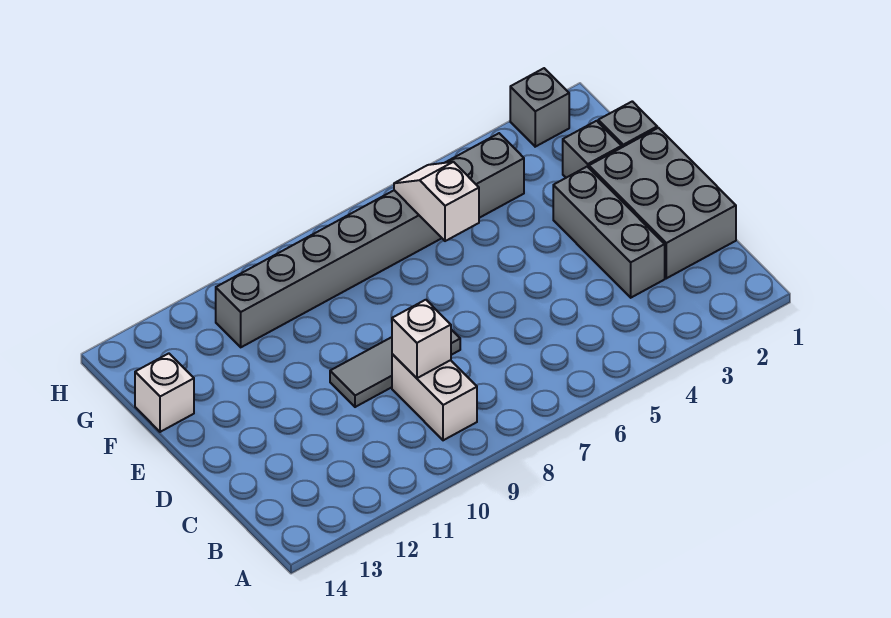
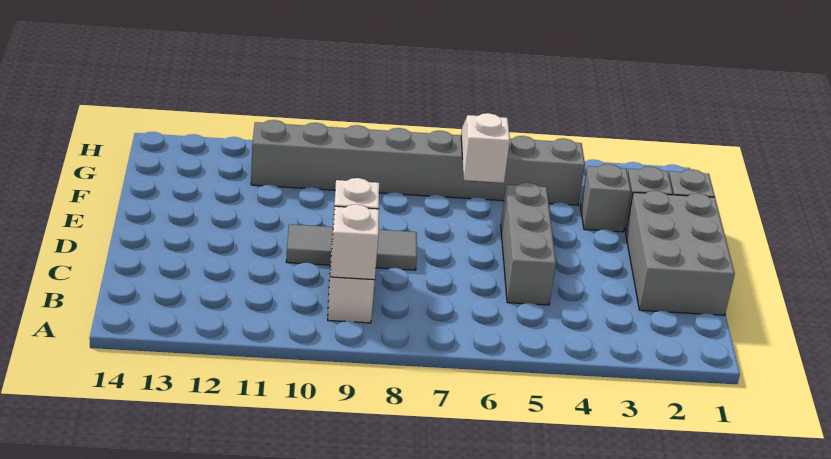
grey 1x3 brick [553,167,665,298] -> grey 1x3 brick moved to [501,183,556,305]
white 1x1 brick [135,353,194,432] -> white 1x1 brick moved to [330,204,379,280]
grey 1x1 brick [510,68,569,147] -> grey 1x1 brick moved to [580,164,631,232]

